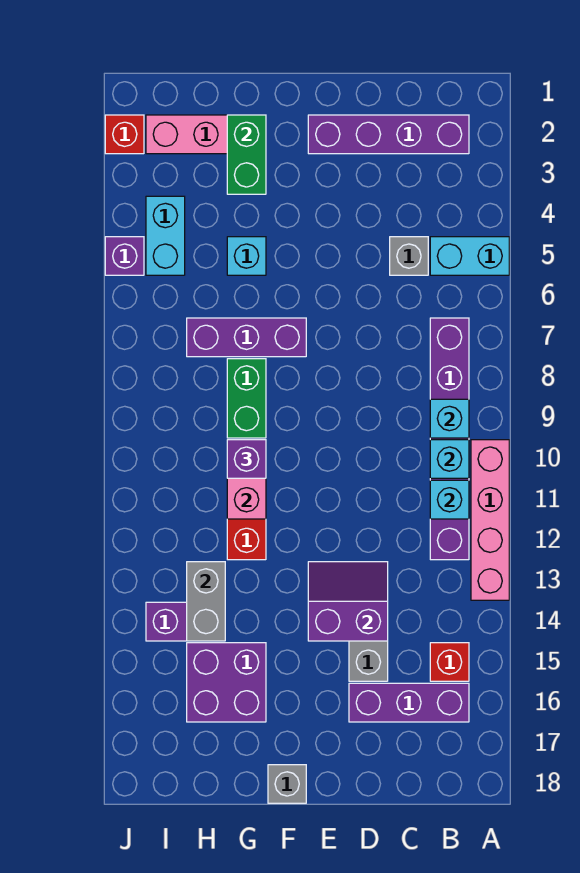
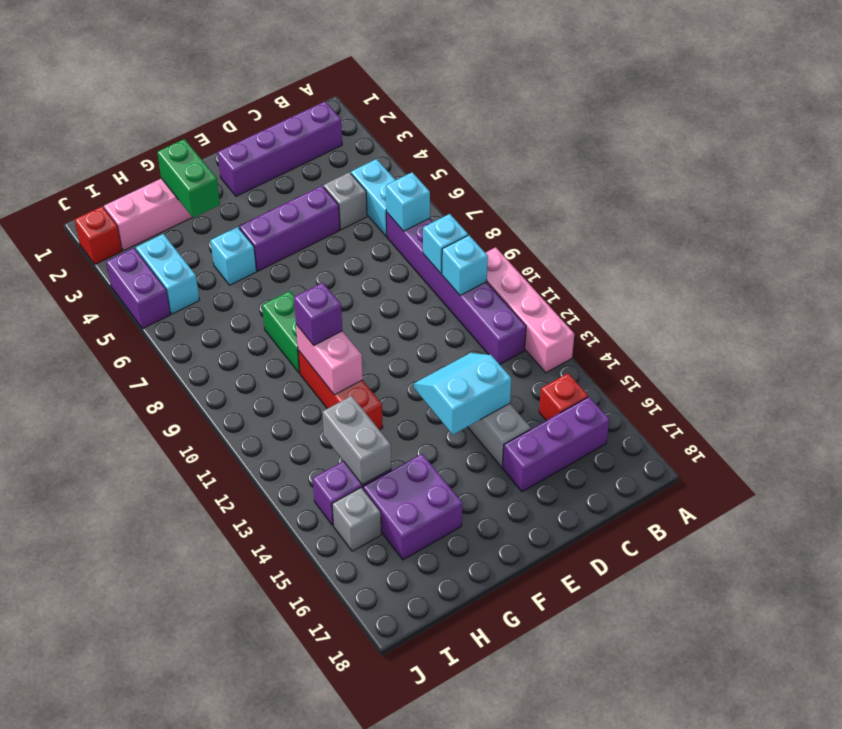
cyan 1x2 brick [430,237,509,275] -> cyan 1x2 brick turned to [351,159,395,236]
cyan 1x1 brick [430,480,469,519] -> cyan 1x1 brick moved to [386,172,430,231]
purple 2x2 slope [308,562,388,641] -> cyan 2x2 slope [414,353,511,434]
purple 1x3 brick [187,318,306,357] -> purple 1x3 brick moved to [239,186,340,271]
grey 1x1 brick [268,765,306,803] -> grey 1x1 brick moved to [332,487,381,551]
purple 1x1 brick [105,237,144,275] -> purple 1x2 brick [106,248,170,329]

